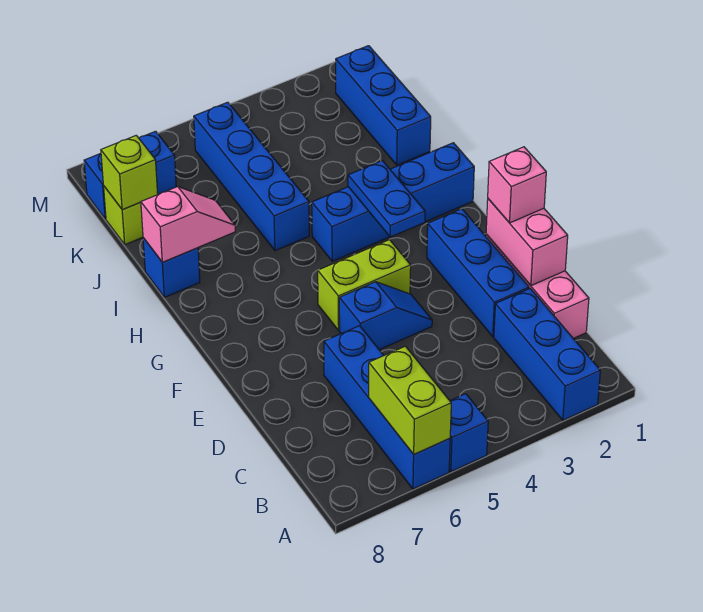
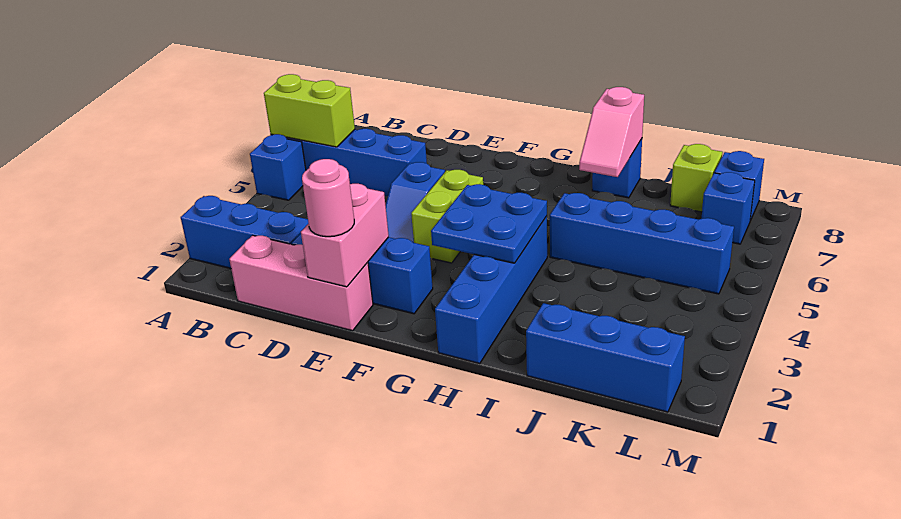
pink 1x2 brick [486,199,568,286] -> pink 1x2 brick turned to [301,184,389,287]
pink 1x1 brick [488,147,546,223] -> pink 1x1 round brick [302,159,354,237]
blue 1x2 plate [348,161,425,237] -> blue 2x2 plate [431,184,547,263]
lime 1x1 brick [101,135,158,210] -> none

